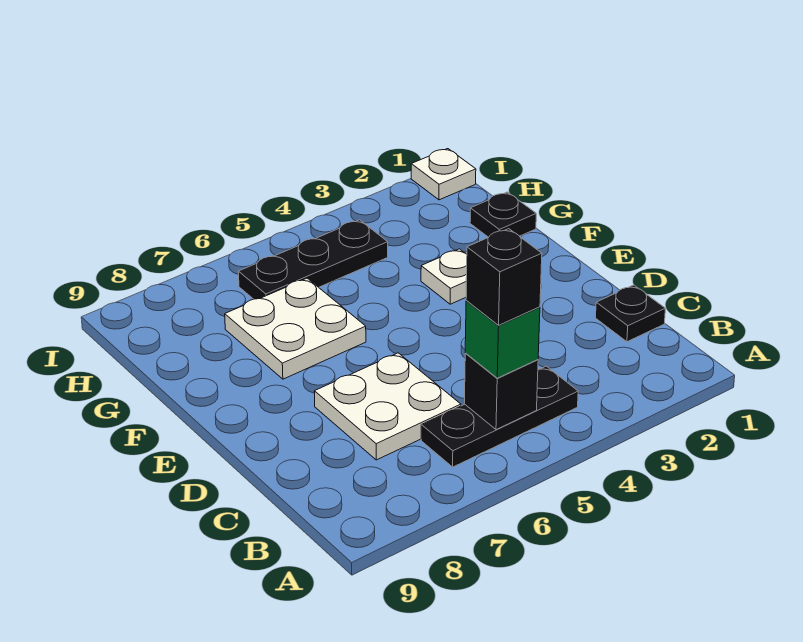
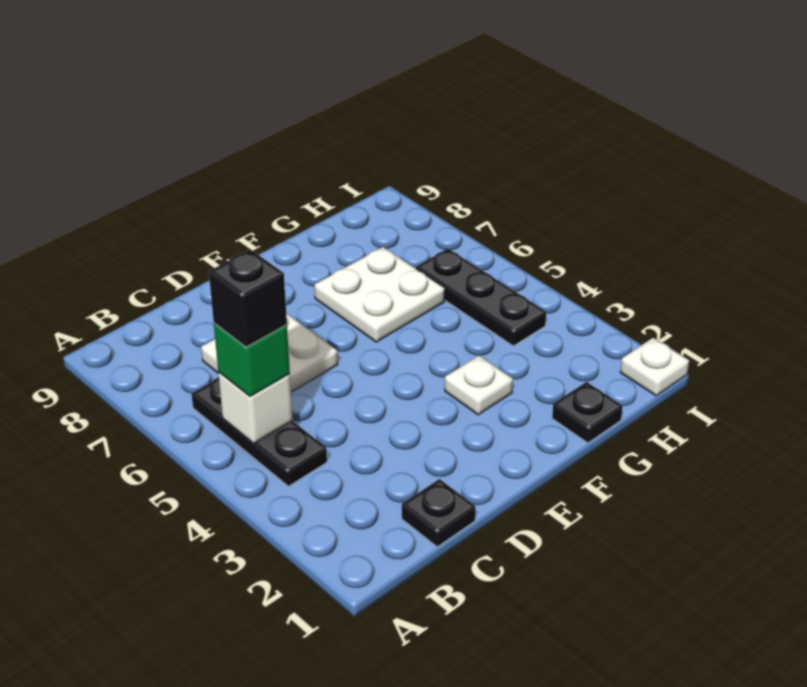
black 1x1 brick [464,354,538,430] -> white 1x1 brick [218,372,293,444]

